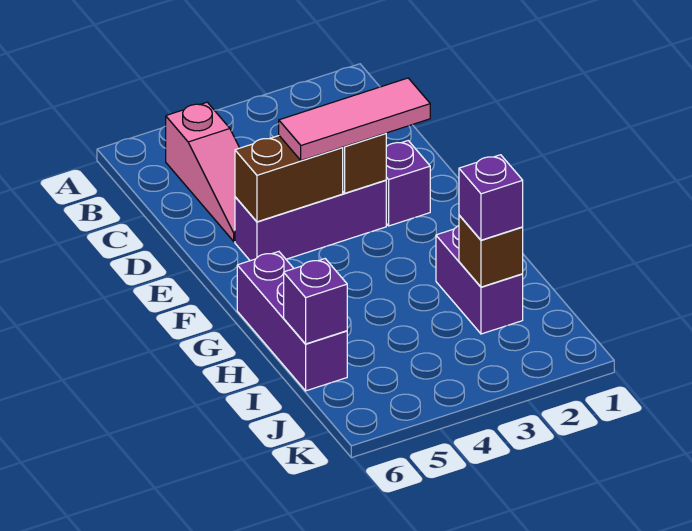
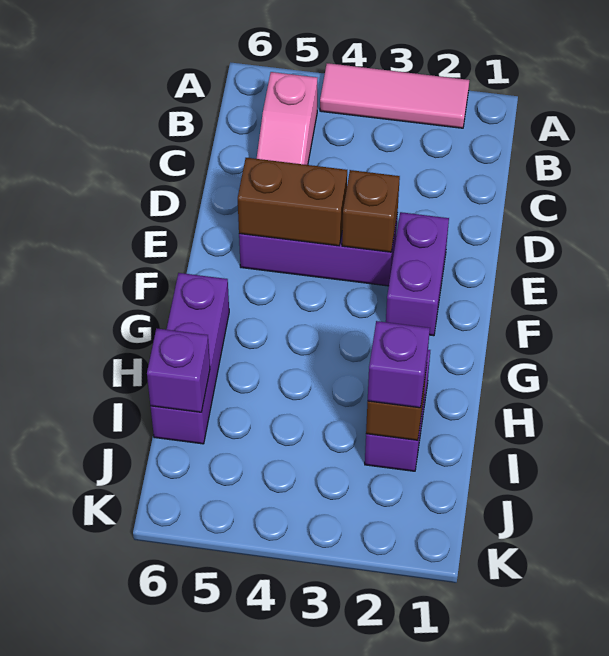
purple 1x1 brick [386,141,430,226] -> purple 1x2 brick [386,212,449,336]
pink 1x3 tile [279,78,430,161] -> pink 1x3 tile moved to [320,63,469,128]

